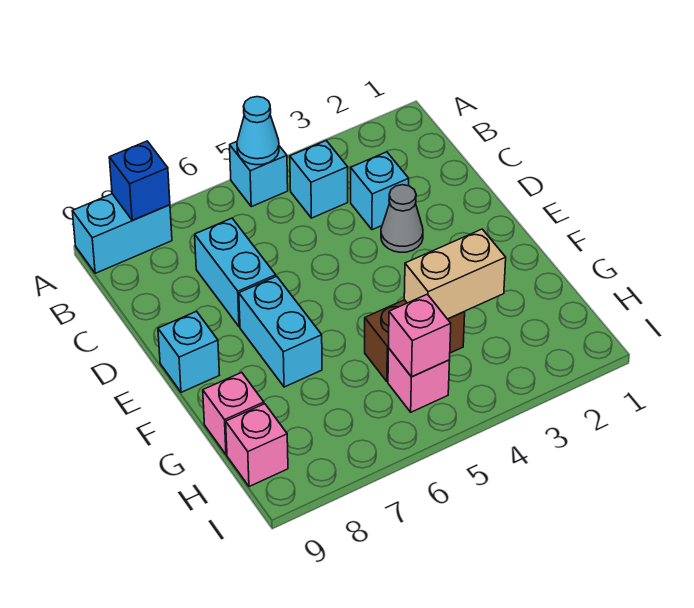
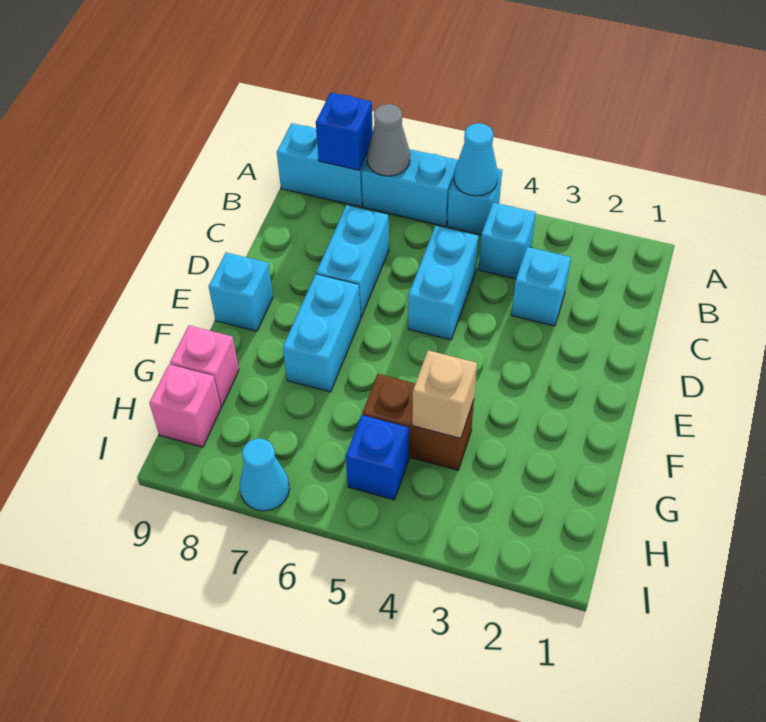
none -> cyan 1x2 brick [362,149,458,226]
none -> cyan 1x2 brick [408,226,478,340]
grey 1x1 cone [381,185,423,252] -> grey 1x1 cone moved to [367,104,410,176]
tan 1x2 brick [404,229,506,319] -> tan 1x1 brick [412,350,477,438]
pink 1x1 brick [388,349,450,412] -> blue 1x1 brick [346,415,409,500]
pink 1x1 brick [389,294,451,377] -> none
none -> cyan 1x1 cone [240,439,290,511]

